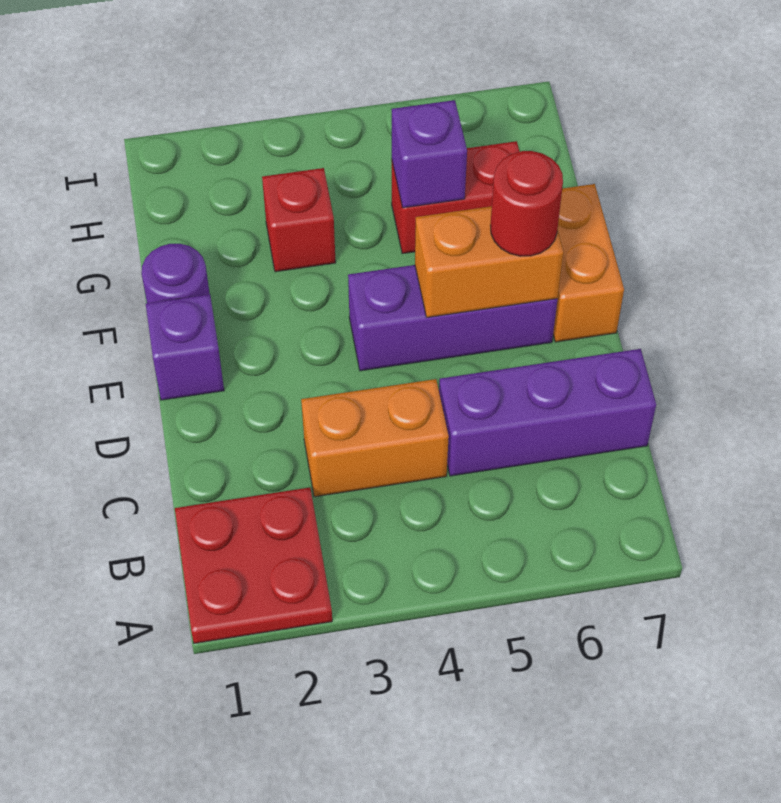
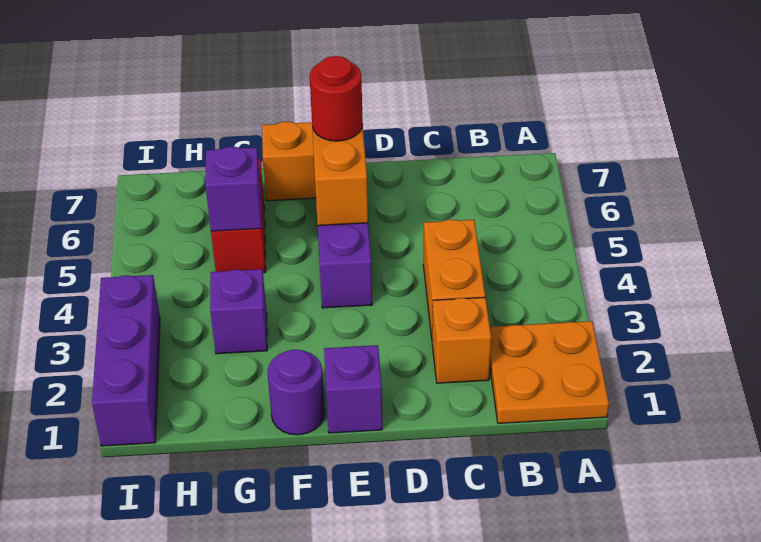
red 2x2 plate [175,488,332,643] -> orange 2x2 plate [490,321,609,423]
none -> orange 1x1 brick [432,297,491,383]
purple 1x3 brick [439,349,656,476] -> purple 1x3 brick moved to [92,275,160,446]
red 1x1 brick [262,168,336,272] -> purple 1x1 brick [210,269,267,354]

